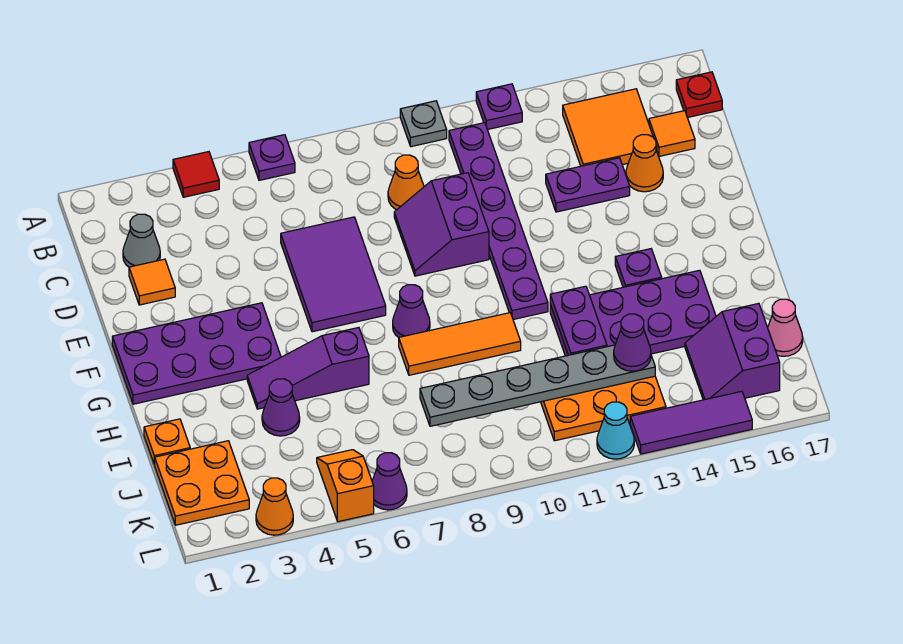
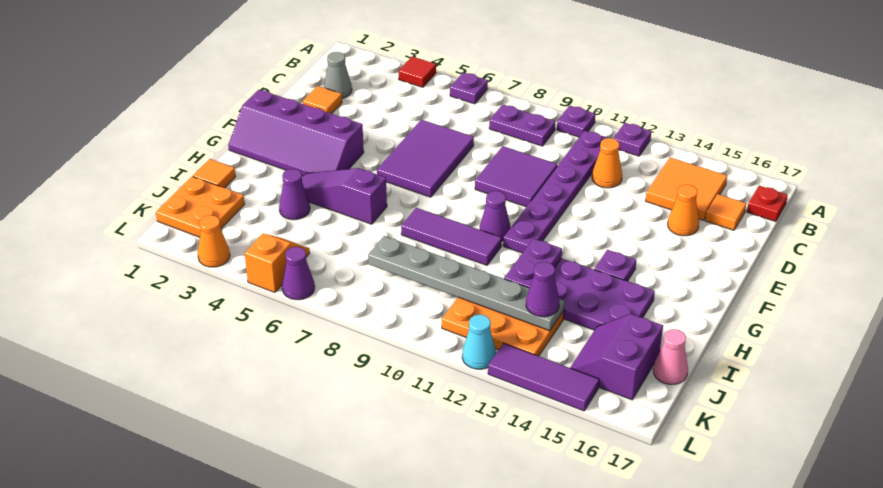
grey 1x1 plate [400,101,447,147] -> purple 1x1 plate [557,106,595,137]
orange 1x1 cone [388,155,424,210] -> orange 1x1 cone moved to [592,138,622,188]
purple 2x2 slope [394,173,489,276] -> purple 2x2 tile [475,146,557,207]
purple 1x2 plate [546,158,630,212] -> purple 1x2 plate moved to [489,105,555,146]
purple 2x4 plate [112,303,281,404] -> purple 2x4 slope [228,90,364,176]
purple 1x1 cone [393,285,430,338] -> purple 1x1 cone moved to [480,191,510,241]
orange 1x3 tile [399,313,521,375] -> purple 1x3 tile [401,208,502,265]
orange 1x1 plate [144,419,190,464] -> orange 1x1 tile [193,159,236,188]

